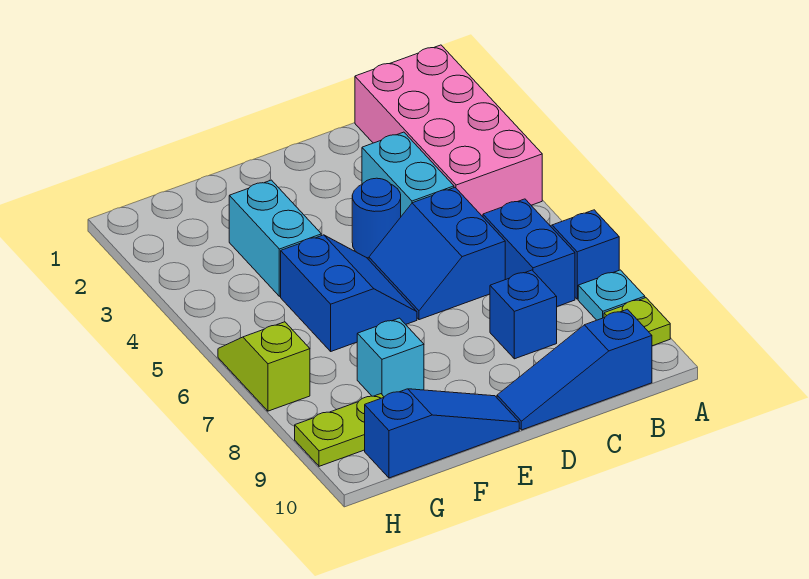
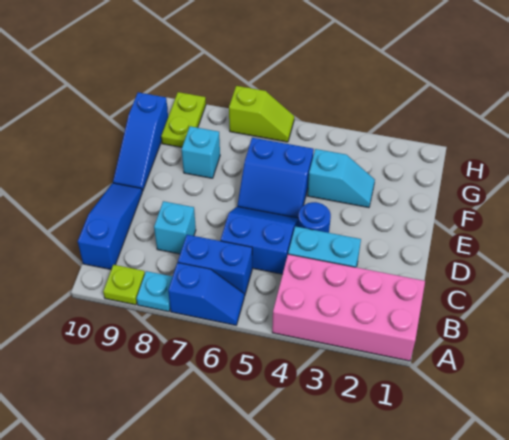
blue 1x1 brick [490,270,557,359] -> cyan 1x1 brick [154,201,196,254]
cyan 1x2 brick [229,180,321,296] -> cyan 1x2 slope [307,149,375,208]

